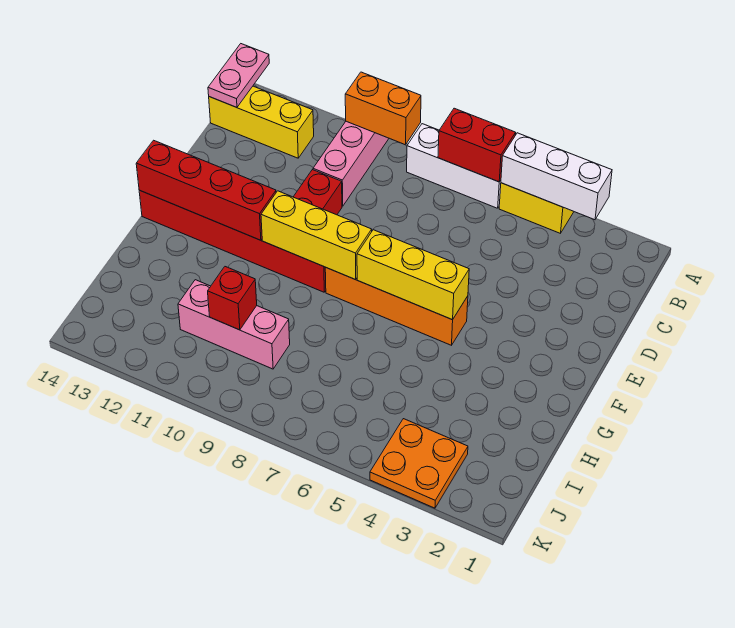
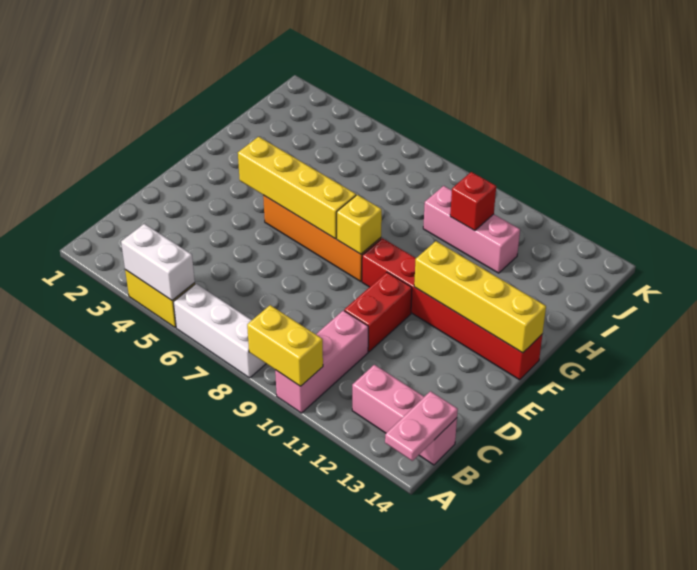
white 1x3 brick [501,133,612,220] -> white 1x2 brick [121,224,195,300]
red 1x2 brick [438,108,516,182] -> none
orange 1x2 brick [345,72,421,145] -> yellow 1x2 brick [247,305,323,386]
yellow 1x3 brick [209,86,314,158] -> pink 1x3 brick [352,365,457,465]
yellow 1x3 brick [357,230,469,320] -> yellow 1x4 brick [238,137,356,239]
yellow 1x3 brick [261,191,372,280] -> yellow 1x1 brick [337,195,382,254]
red 1x4 brick [136,140,276,240] -> yellow 1x4 brick [414,241,546,353]
orange 2x2 plate [370,419,468,508] -> none

